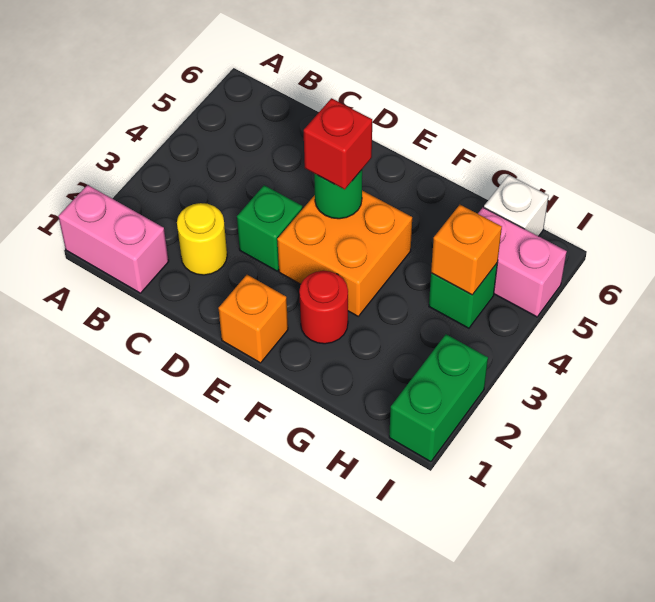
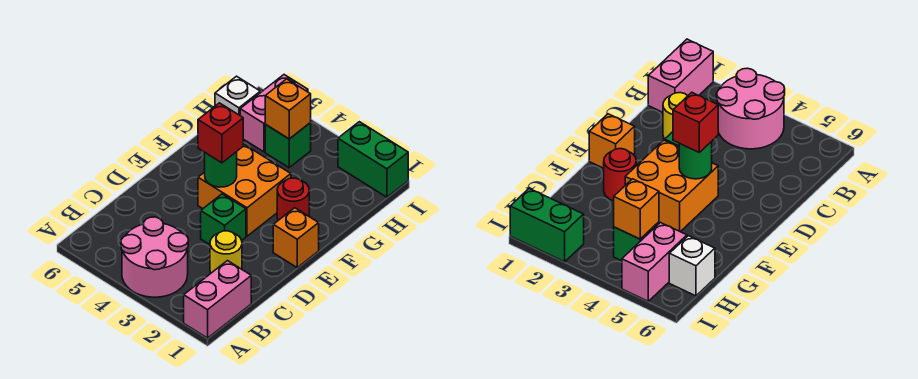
none -> pink 2x2 round brick [121,217,188,297]

